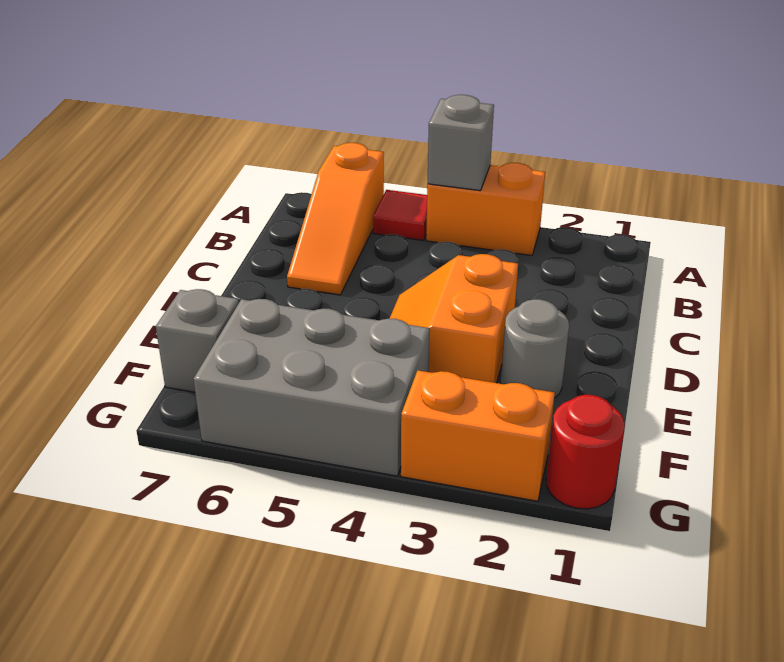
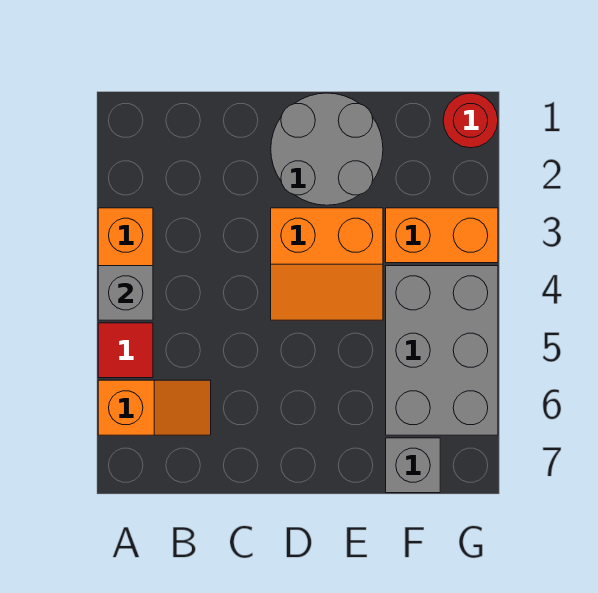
orange 1x3 slope [287,143,384,295] -> orange 1x2 slope [98,380,211,435]
grey 1x1 round brick [501,299,569,398] -> grey 2x2 round brick [271,93,383,205]
orange 1x2 brick [401,370,555,501] -> orange 1x2 brick turned to [386,208,498,263]

